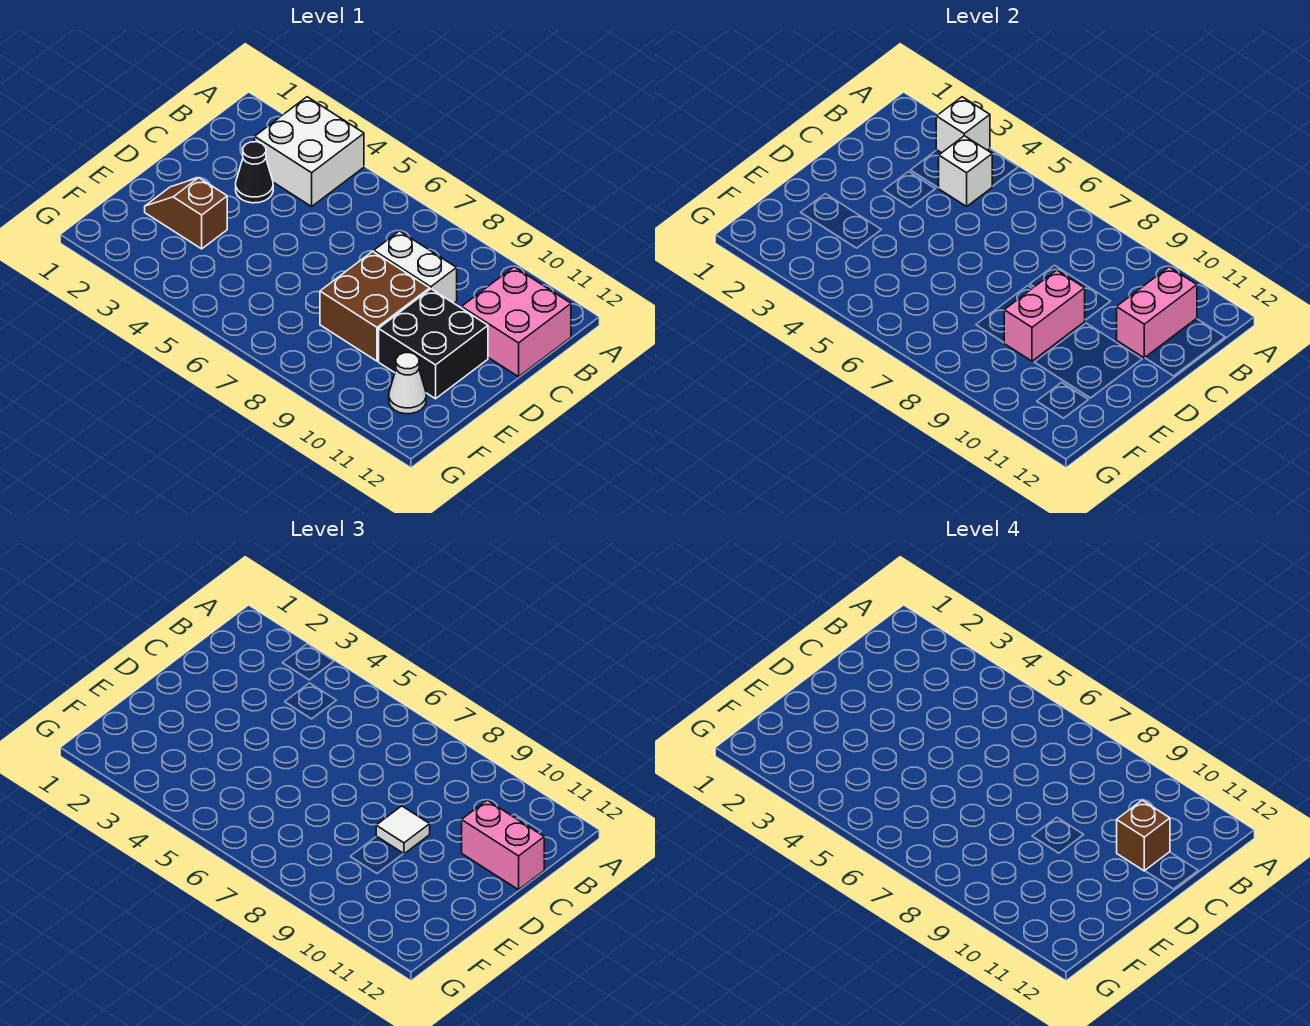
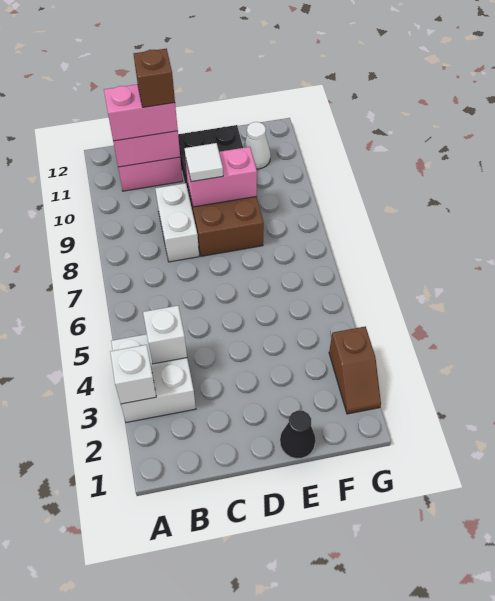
black 1x1 cone [236,142,273,203] -> black 1x1 cone moved to [280,411,316,459]
pink 1x2 brick [462,800,544,890] -> pink 1x2 brick turned to [104,84,178,141]
brown 1x2 slope [145,178,227,249] -> brown 1x2 slope moved to [329,327,381,414]

